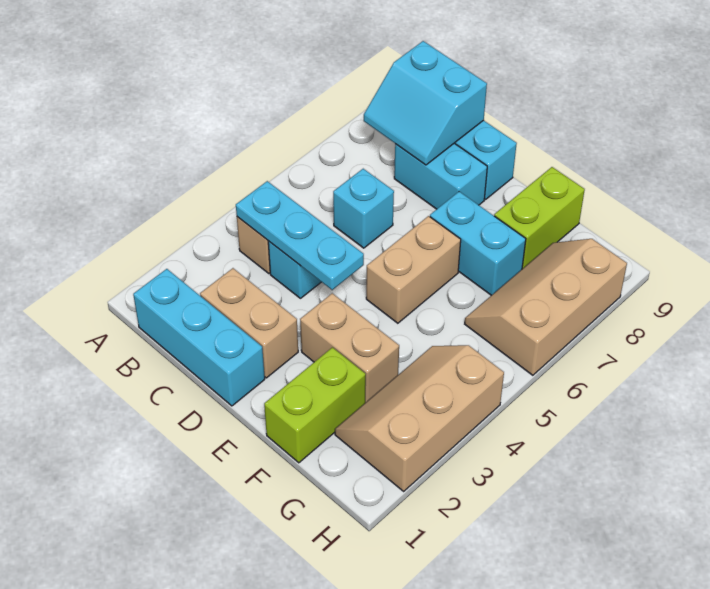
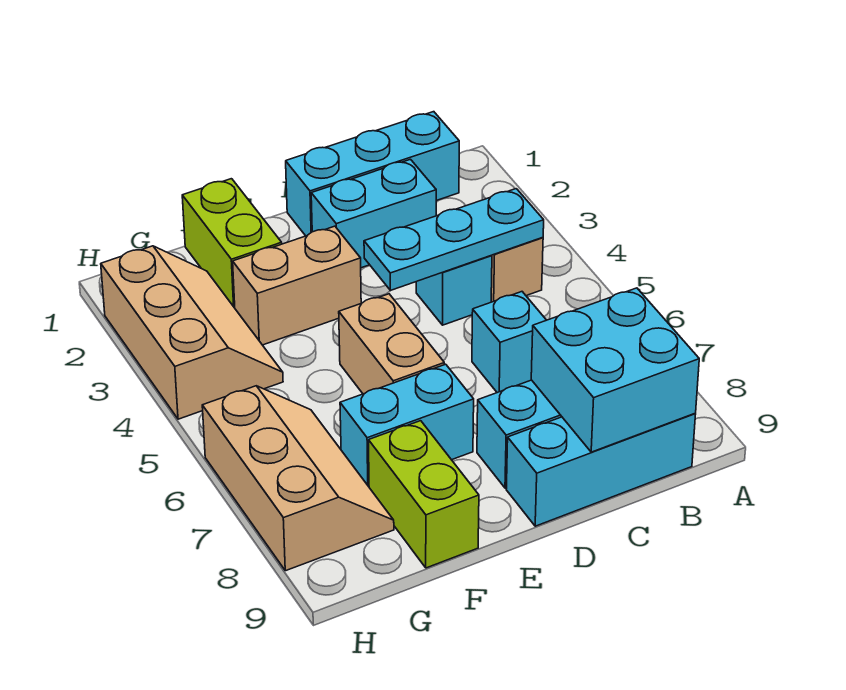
cyan 2x2 slope [364,41,487,165] -> cyan 2x2 brick [531,288,699,452]
tan 1x2 brick [200,268,298,378] -> cyan 1x2 brick [311,159,436,268]

